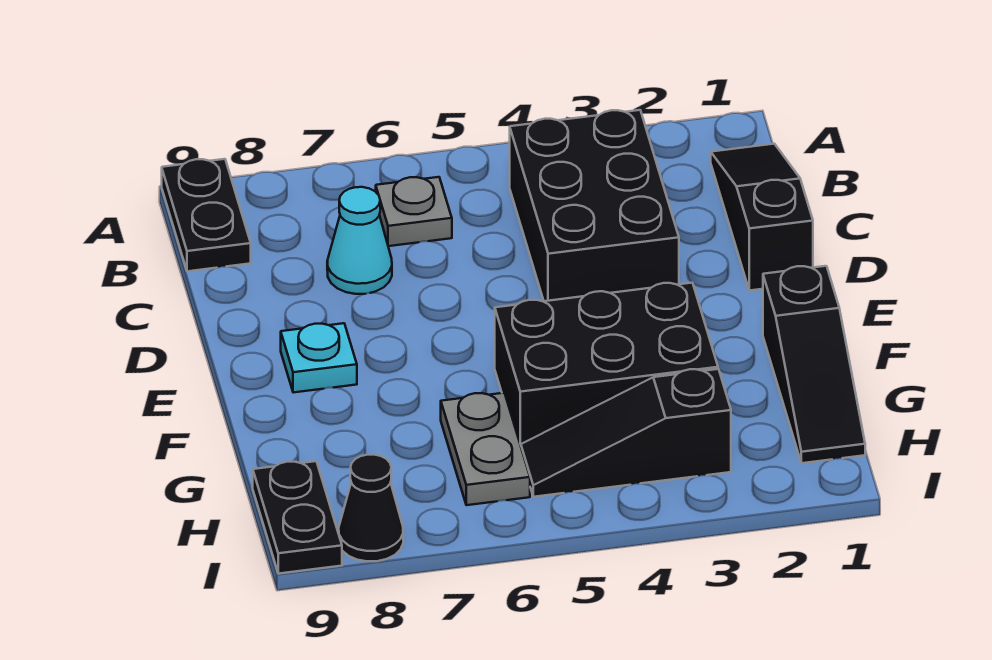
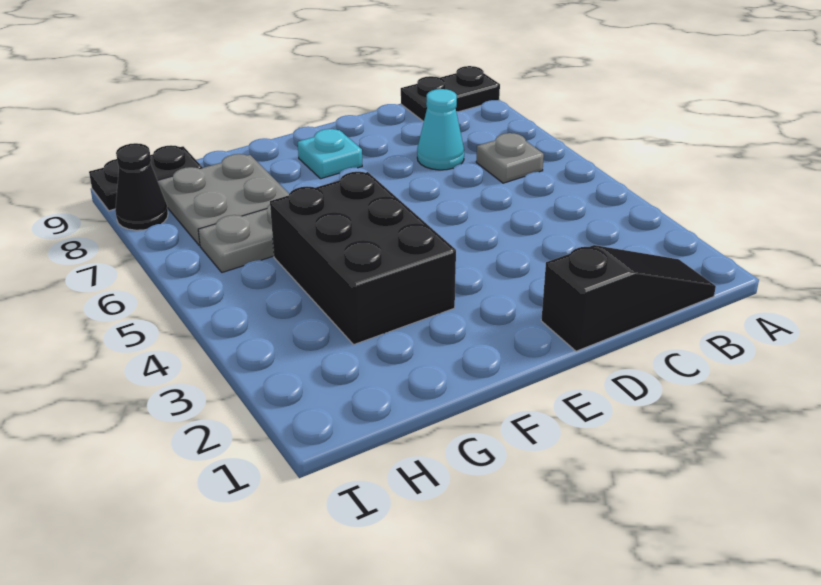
black 2x3 brick [510,110,679,301] -> none
black 1x3 slope [763,266,865,463] -> none
none -> grey 2x2 plate [158,154,289,246]
black 1x3 slope [521,369,731,497] -> none

